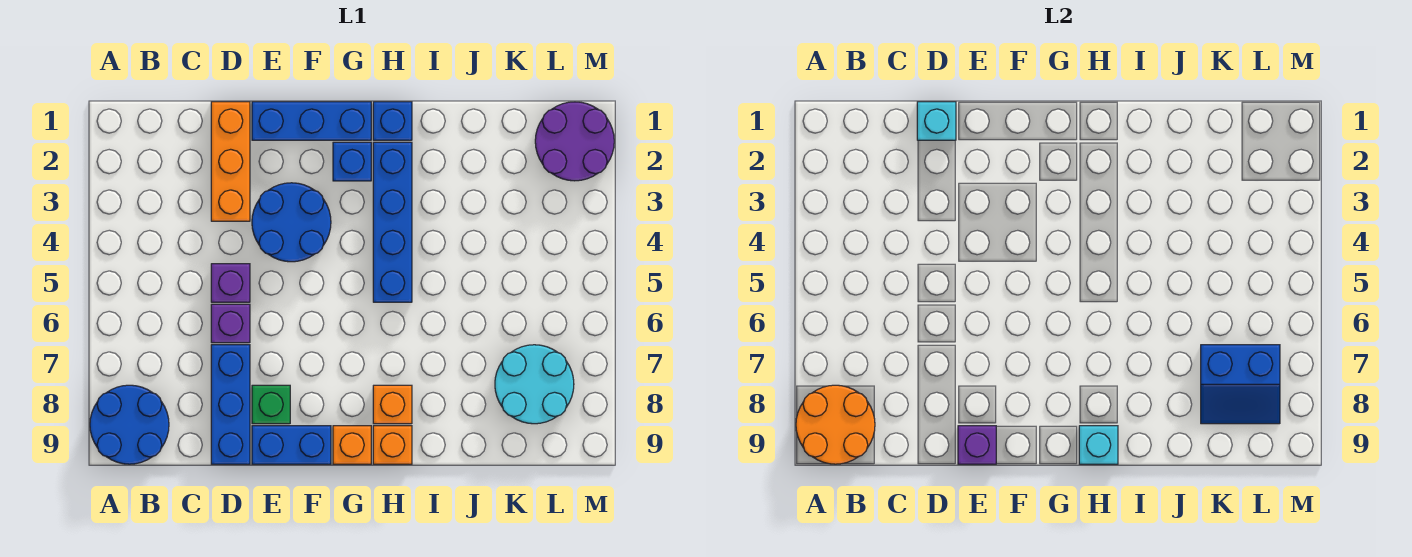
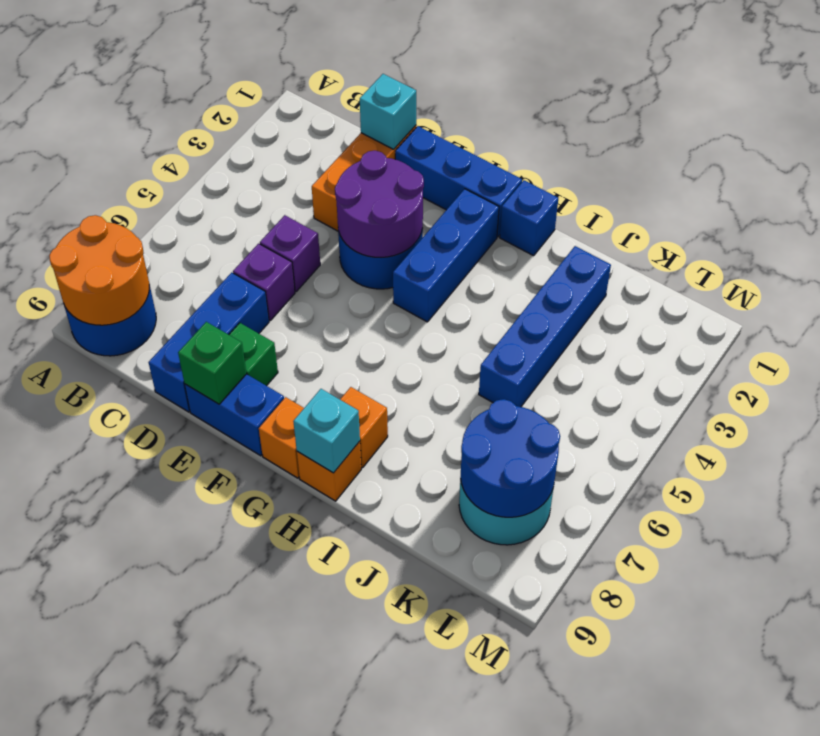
purple 1x1 brick [958,426,996,464] -> green 1x1 brick [178,322,247,404]
blue 1x1 brick [333,142,371,181] -> blue 1x3 brick [393,189,499,322]
blue 1x4 brick [373,142,412,302] -> blue 1x4 brick moved to [479,246,611,407]
blue 2x2 slope [1201,345,1280,424] -> blue 2x2 round brick [461,399,560,517]
purple 2x2 round brick [535,102,614,181] -> purple 2x2 round brick moved to [335,151,424,258]

